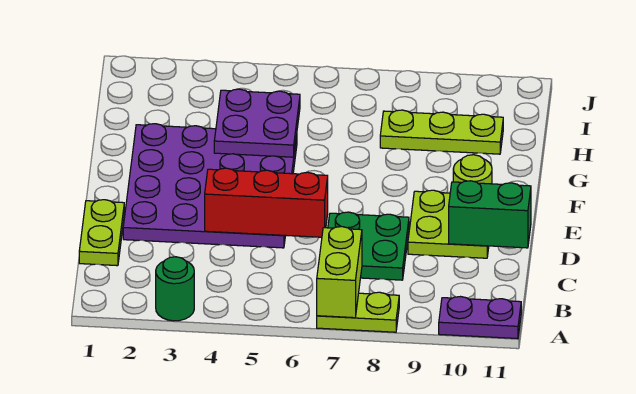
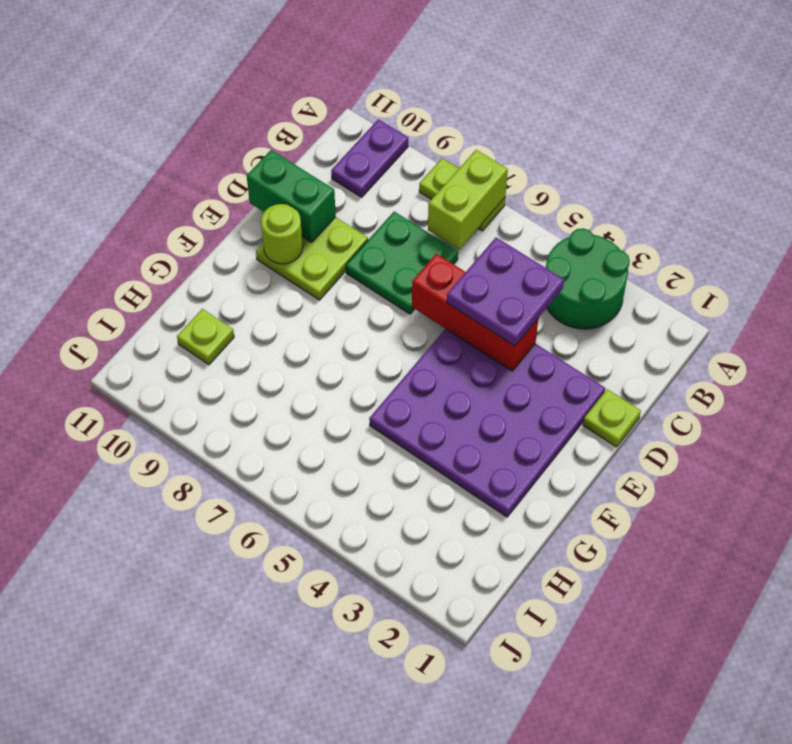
green 1x1 round brick [156,257,194,321] -> green 2x2 round brick [546,228,630,329]
purple 1x2 plate [439,297,521,339] -> purple 1x2 plate turned to [331,119,408,197]
lime 1x2 plate [79,200,124,266] -> lime 1x1 plate [583,389,641,447]
purple 2x2 plate [214,89,300,157] -> purple 2x2 plate moved to [447,238,564,346]
lime 1x3 plate [380,110,503,154] -> lime 1x1 plate [177,309,234,365]

